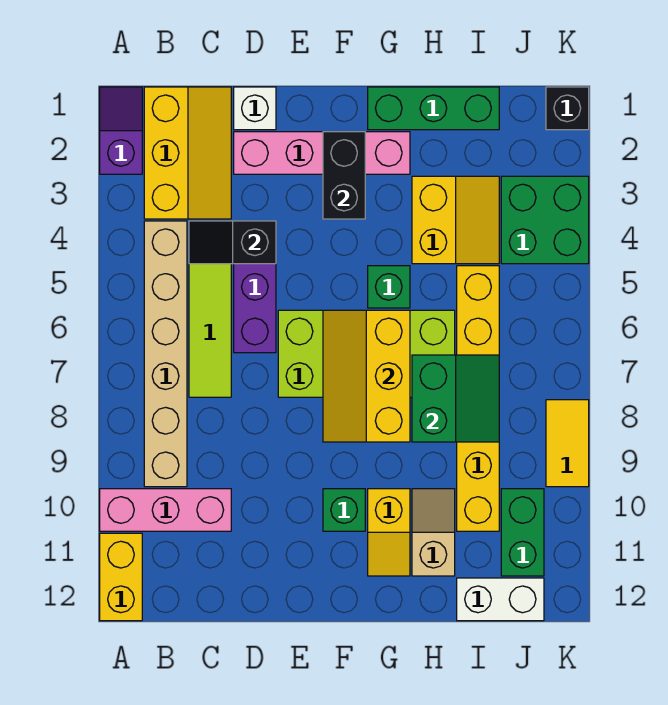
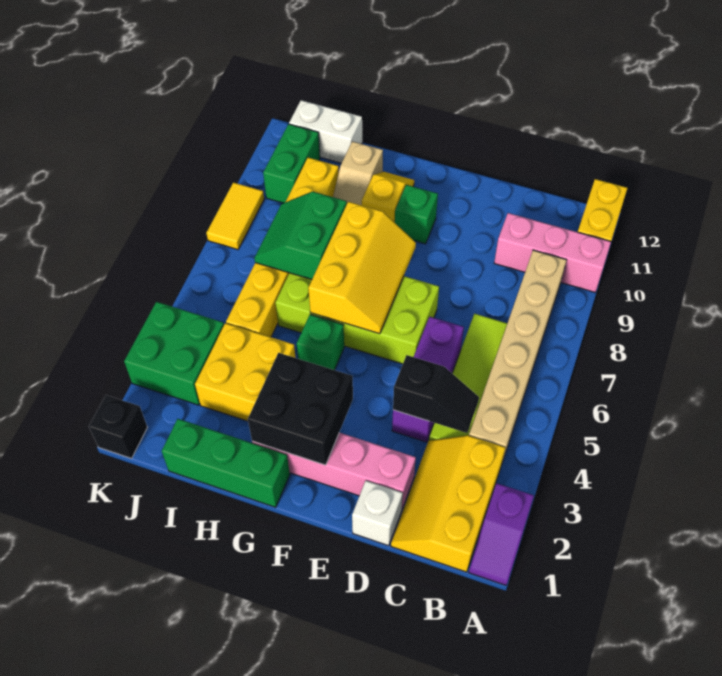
black 1x2 brick [323,132,365,219] -> black 2x2 brick [248,353,353,465]
yellow 2x2 slope [412,176,499,264] -> yellow 2x2 brick [195,323,296,421]

